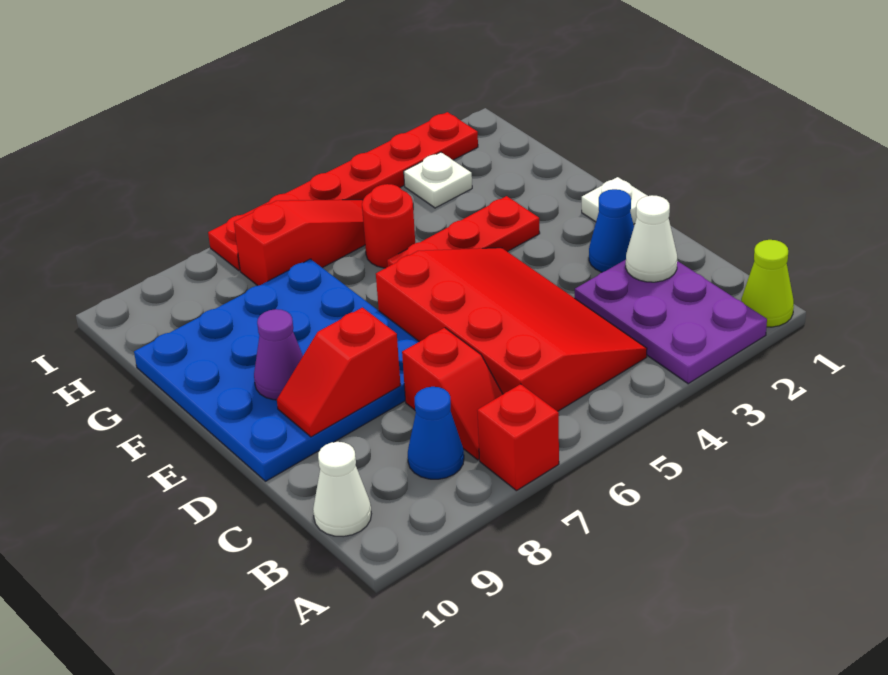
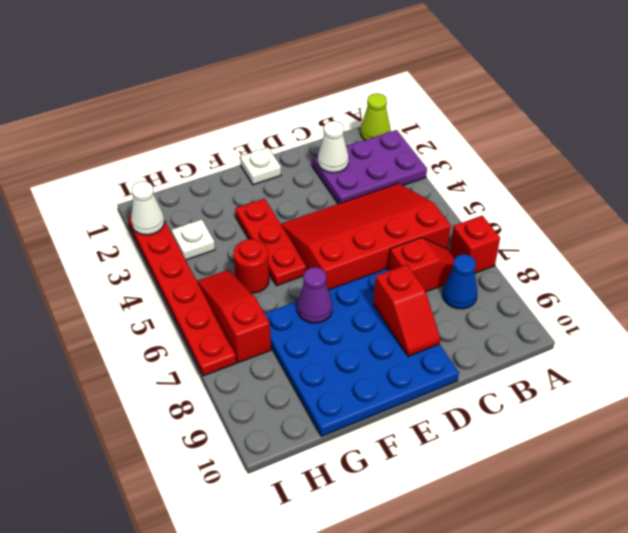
white 1x1 cone [313,442,371,537] -> white 1x1 cone moved to [131,181,164,235]
blue 1x1 cone [589,189,634,272] -> none
purple 1x1 cone [254,309,303,400] -> purple 1x1 cone moved to [297,267,332,323]

